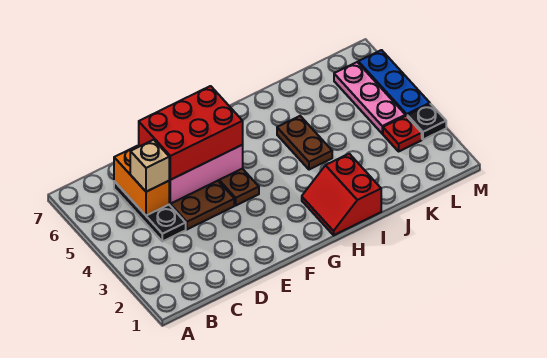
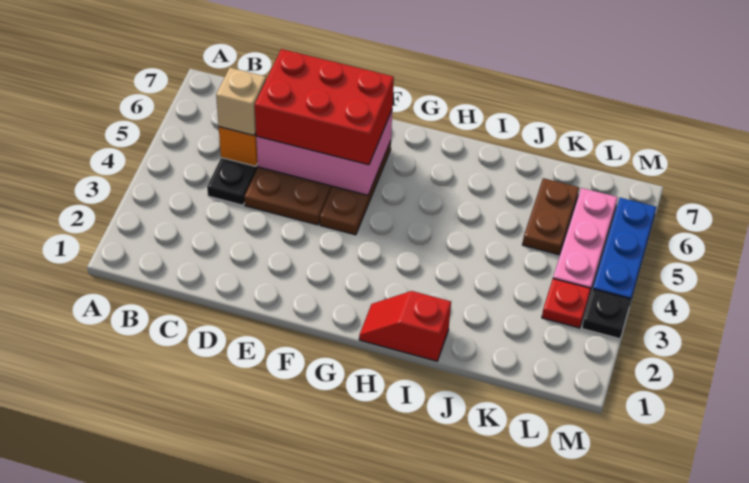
red 2x2 slope [302,154,381,235] -> red 1x2 slope [359,291,451,361]
brown 1x2 plate [277,116,332,170] -> brown 1x2 plate moved to [523,178,579,255]

